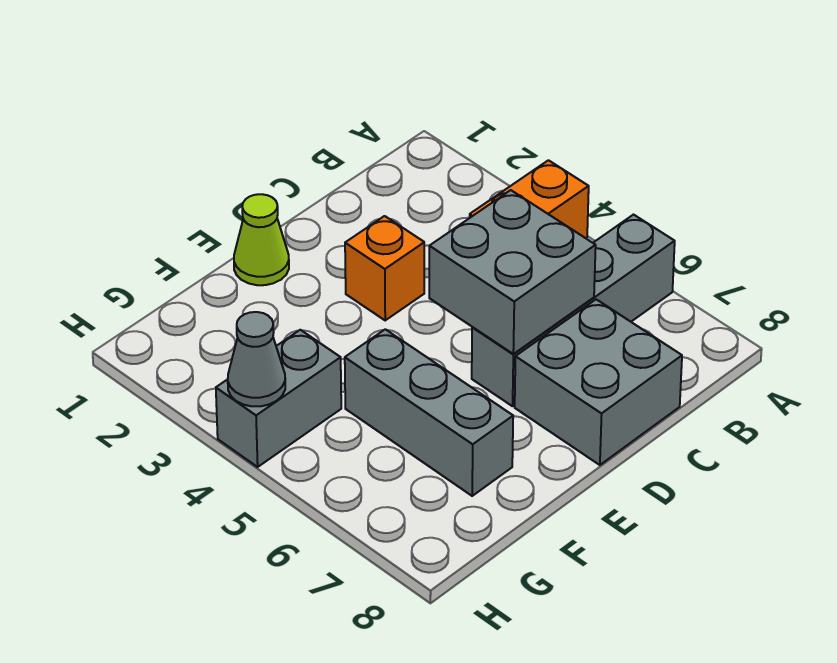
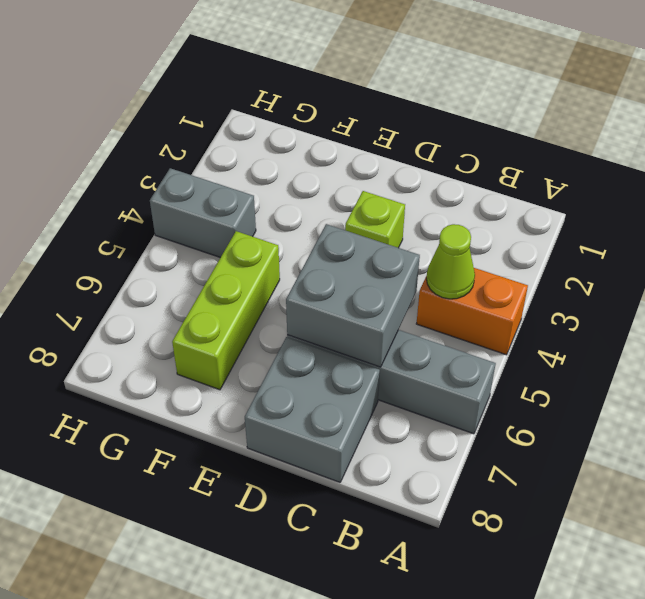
orange 1x1 brick [345,216,424,320] -> lime 1x1 brick [345,191,405,248]
lime 1x1 cone [234,194,289,285] -> lime 1x1 cone moved to [427,224,475,299]
grey 1x3 brick [345,329,513,496] -> lime 1x3 brick [172,231,280,390]
grey 1x1 cone [228,312,285,406] -> none

